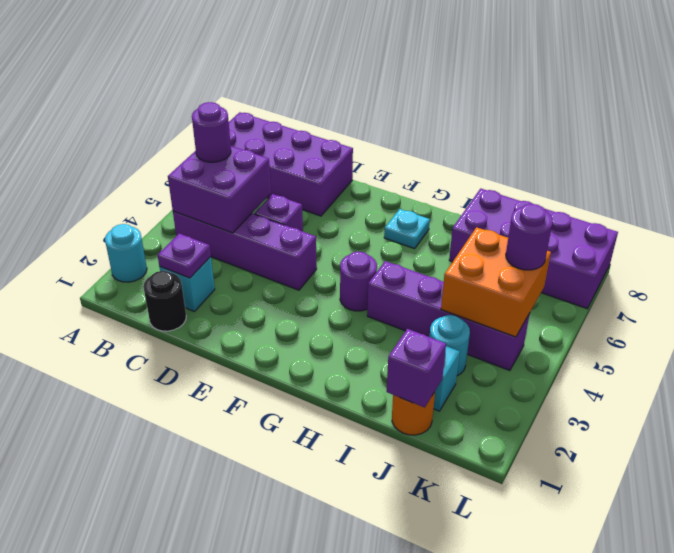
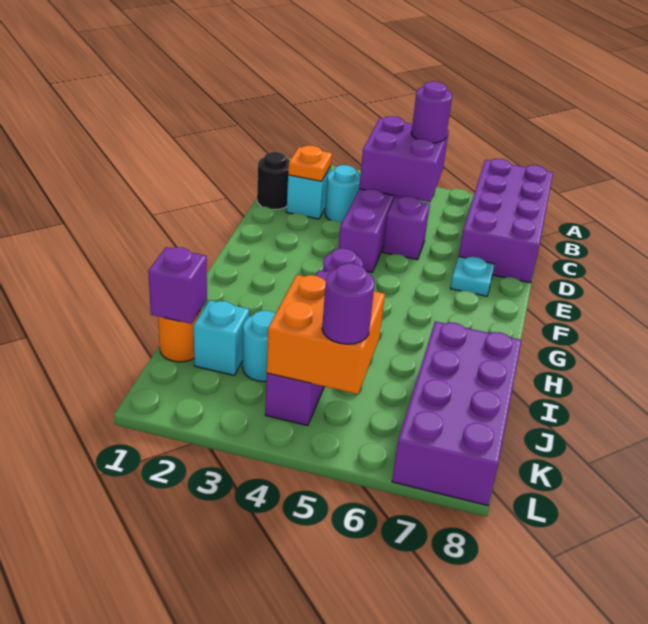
cyan 1x1 round brick [105,224,147,282] -> cyan 1x1 round brick moved to [325,165,360,223]
purple 1x1 plate [158,234,211,278] -> orange 1x1 plate [288,145,332,181]
cyan 1x1 plate [384,209,430,249] -> cyan 1x1 plate moved to [450,257,495,296]

